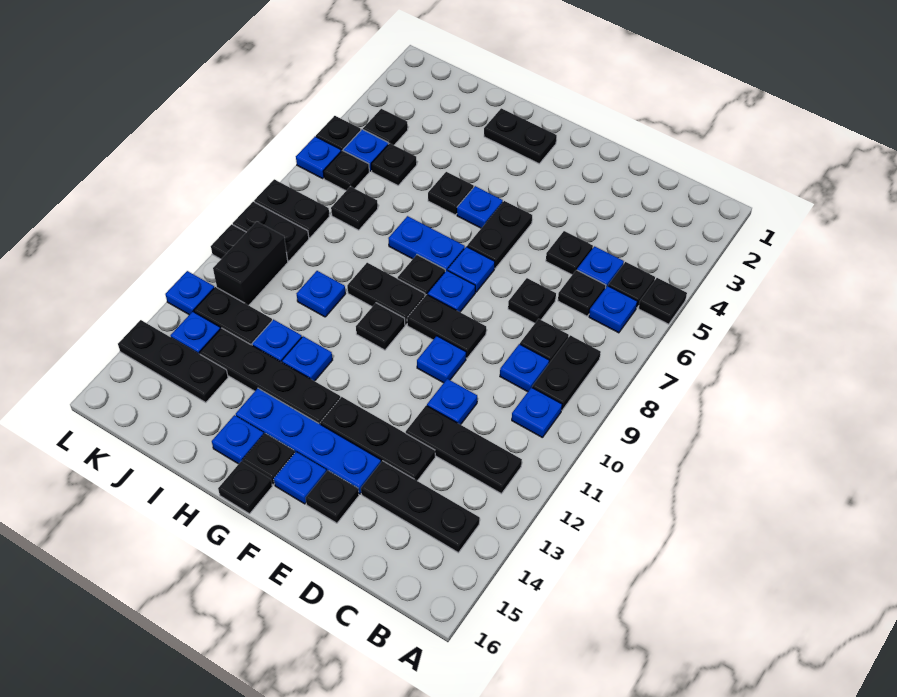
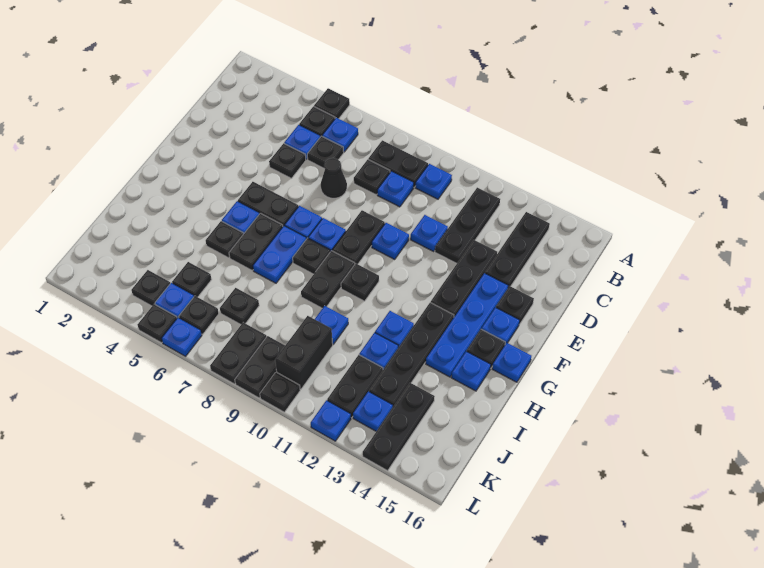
black 1x1 plate [508,278,556,323] -> black 1x1 cone [321,158,347,198]
black 1x2 plate [484,108,557,164] -> black 1x2 plate moved to [229,213,283,270]
black 1x1 plate [218,461,272,514] -> blue 1x1 plate [492,343,531,382]
black 1x2 brick [213,222,288,305] -> black 1x2 brick turned to [275,316,333,389]

